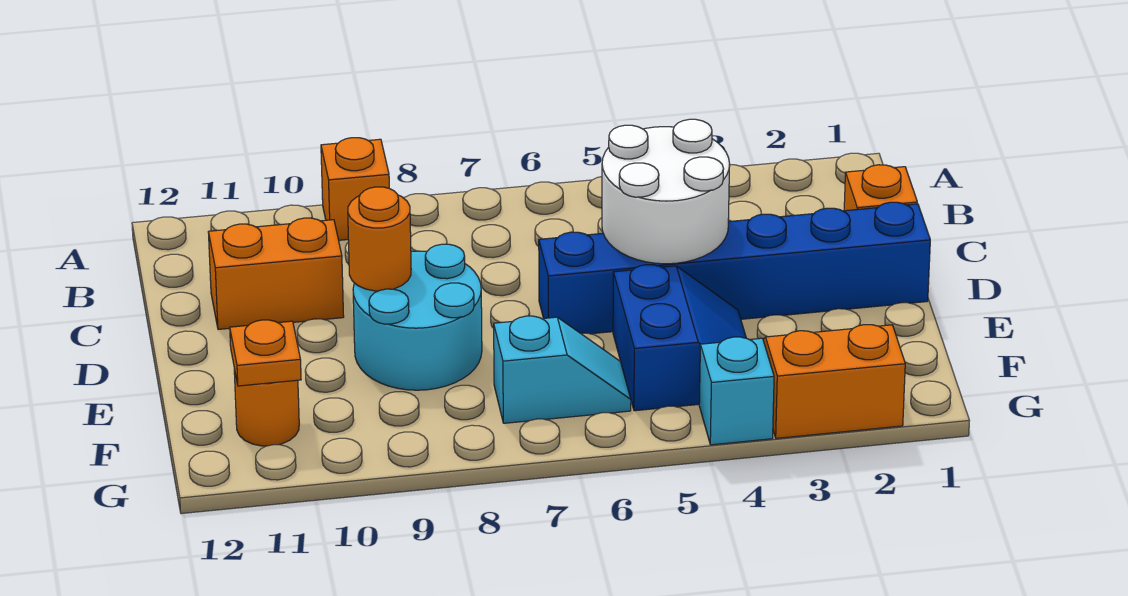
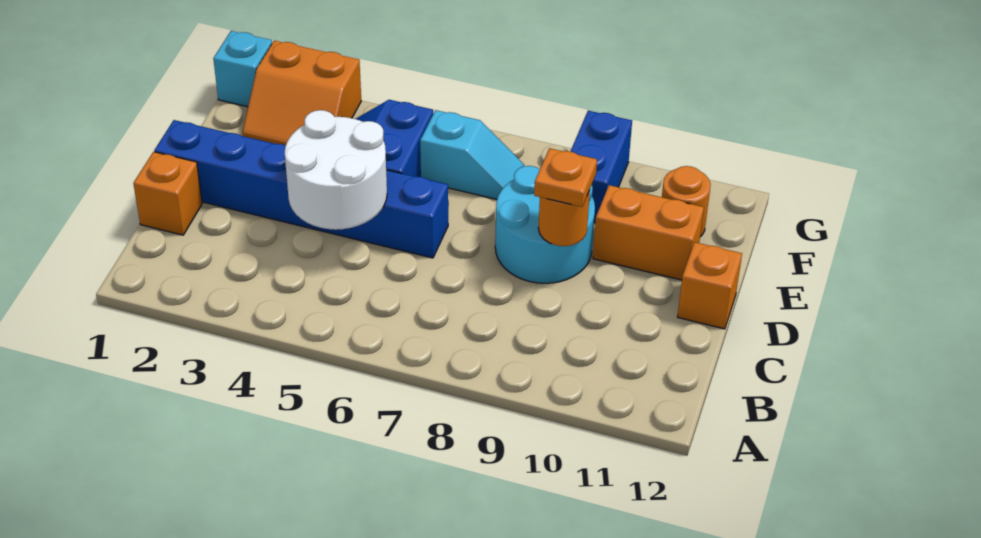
orange 1x1 brick [321,138,389,240] -> orange 1x1 brick moved to [678,242,742,329]
orange 1x2 brick [208,218,344,329] -> orange 1x2 brick moved to [593,185,704,280]
cyan 1x2 slope [494,316,631,423] -> cyan 1x2 slope turned to [420,110,524,199]
none -> blue 1x2 brick [570,111,632,222]
orange 1x1 plate [230,320,301,386] -> orange 1x1 plate moved to [534,148,597,207]
cyan 1x1 brick [699,337,774,445] -> cyan 1x1 brick moved to [213,31,272,107]

